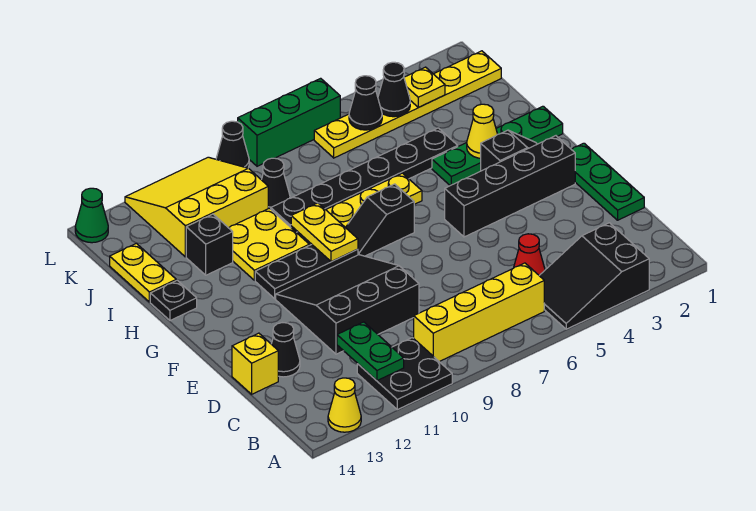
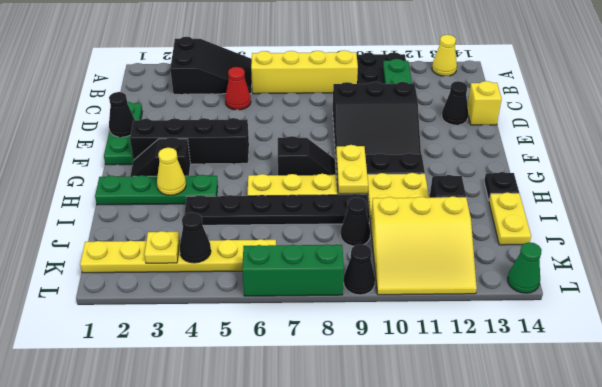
black 1x1 cone [349,76,382,130] -> black 1x1 cone moved to [109,92,135,137]

